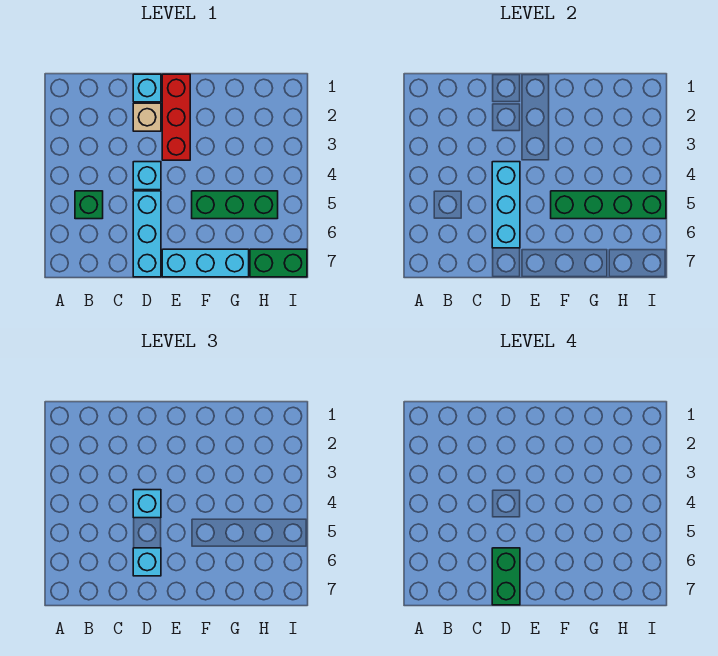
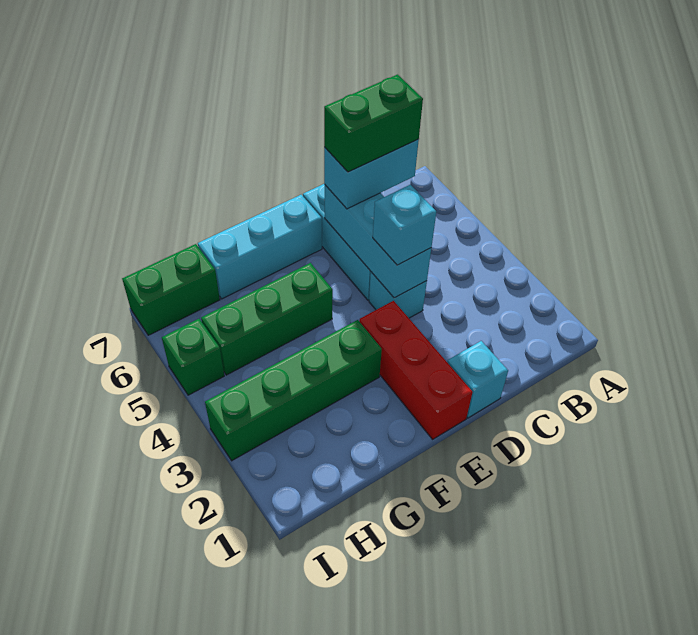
green 1x1 brick [75,191,103,219] -> green 1x1 brick moved to [162,319,224,395]
tan 1x1 brick [133,103,161,131] -> none
cyan 1x1 brick [133,548,161,576] -> cyan 1x2 brick [324,139,419,209]
green 1x2 brick [492,548,520,605] -> green 1x2 brick turned to [324,75,423,172]
green 1x4 brick [551,191,666,219] -> green 1x4 brick moved to [205,320,382,461]

